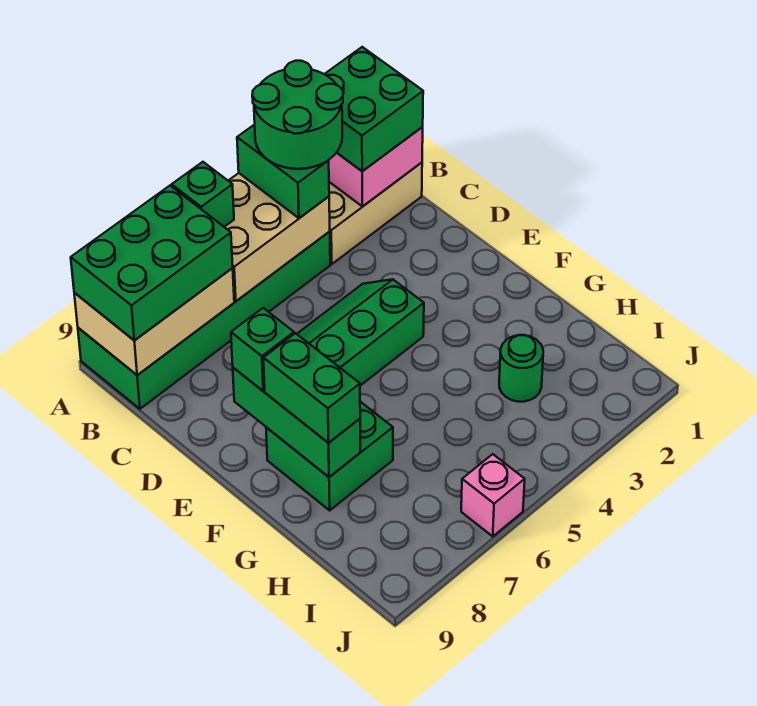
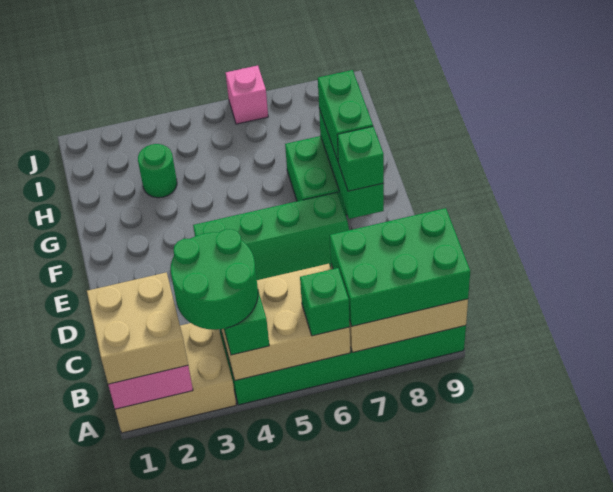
green 2x2 brick [325,47,423,171] -> tan 2x2 brick [87,272,188,384]

